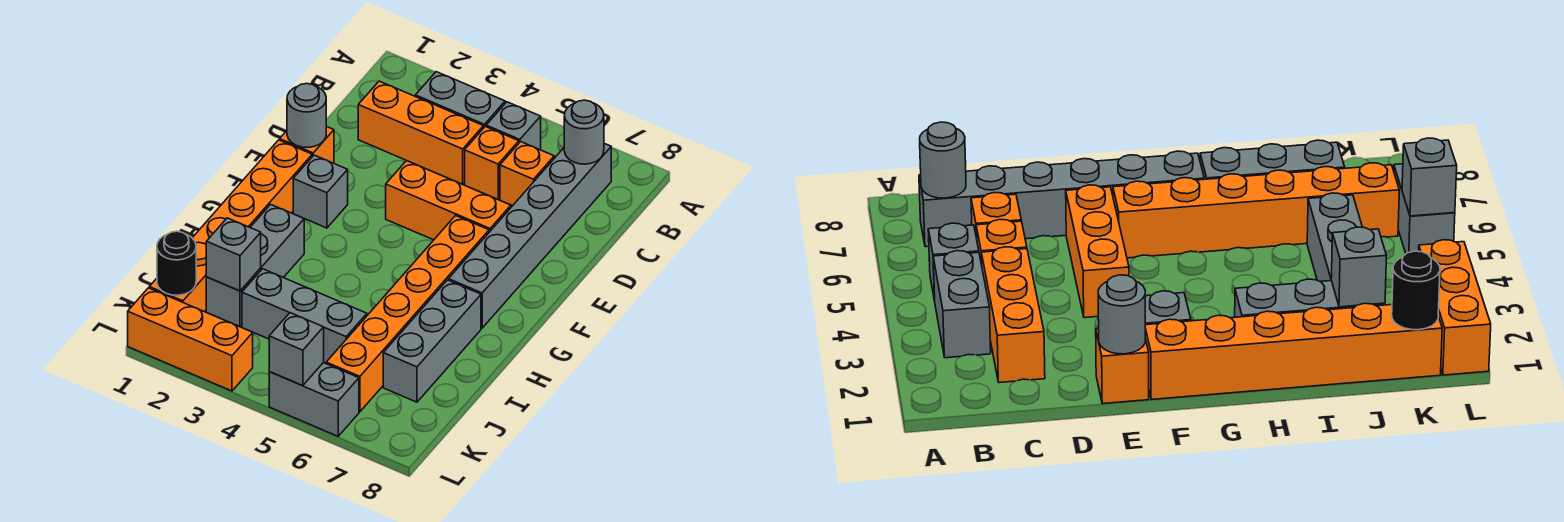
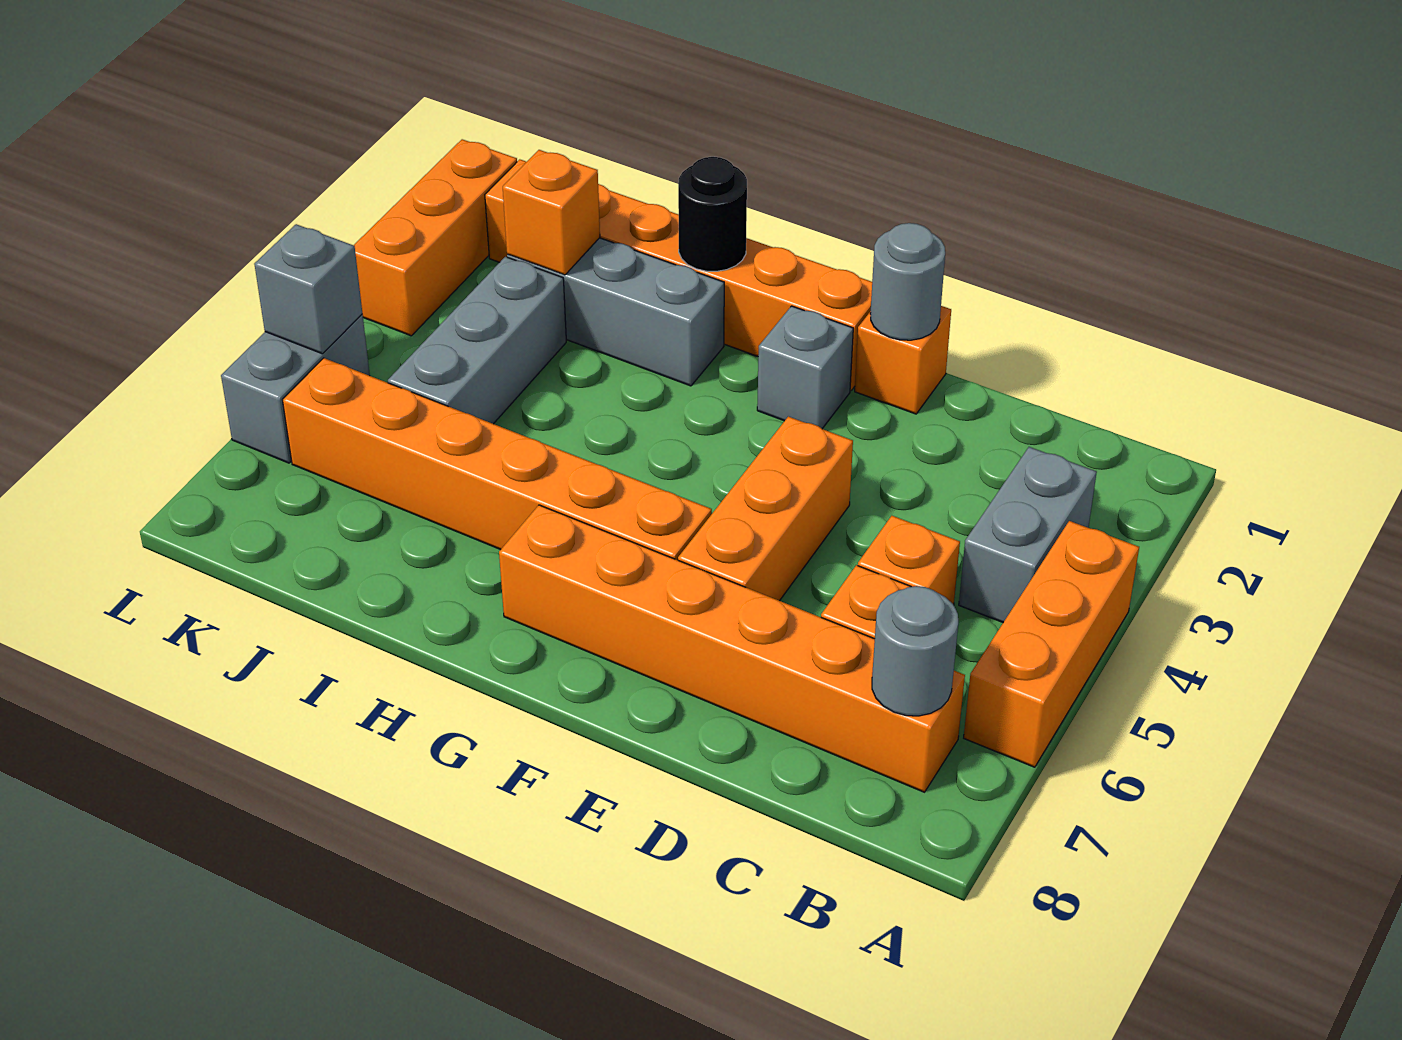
grey 1x1 brick [486,102,541,150] -> none
grey 1x6 brick [448,143,611,328] -> orange 1x6 brick [499,505,965,792]
orange 1x3 brick [358,81,483,184] -> orange 1x3 brick moved to [964,521,1139,767]
grey 1x3 brick [383,280,481,402] -> none
grey 1x1 brick [206,218,261,291] -> orange 1x1 brick [503,150,600,275]
black 1x1 round brick [157,231,196,295] -> black 1x1 round brick moved to [678,157,747,271]

